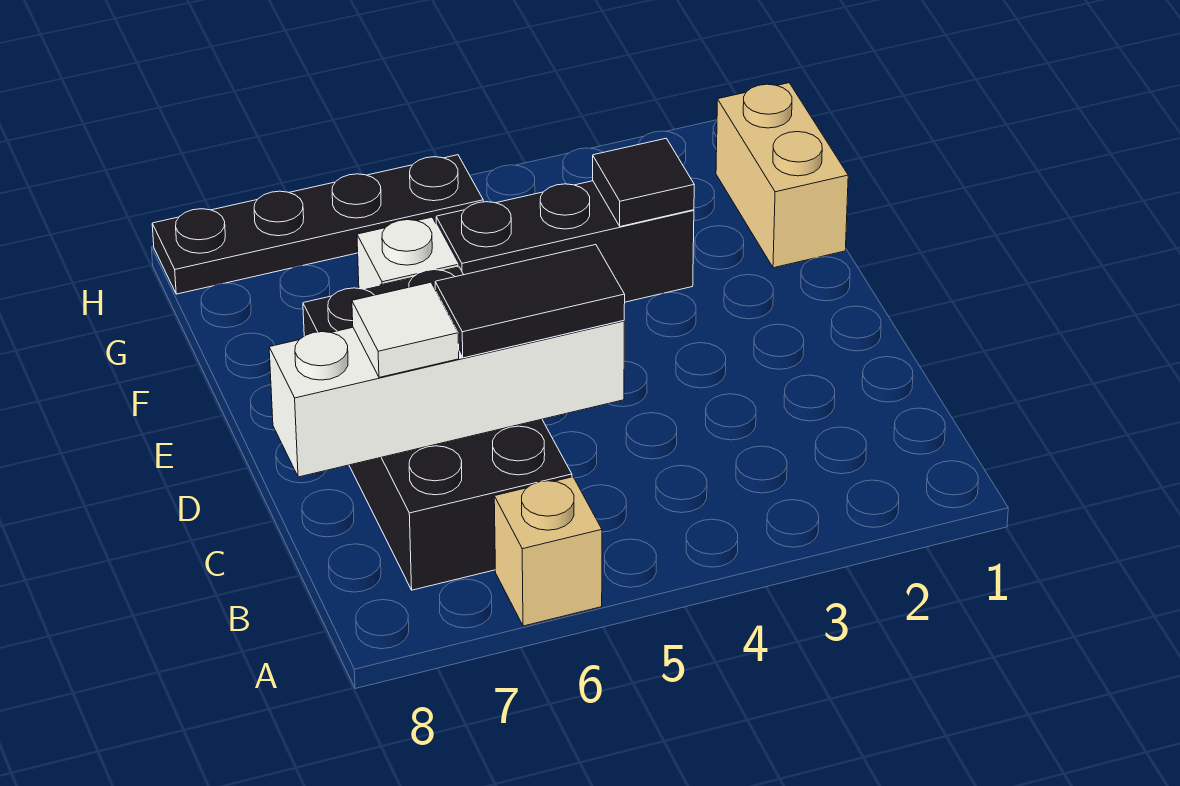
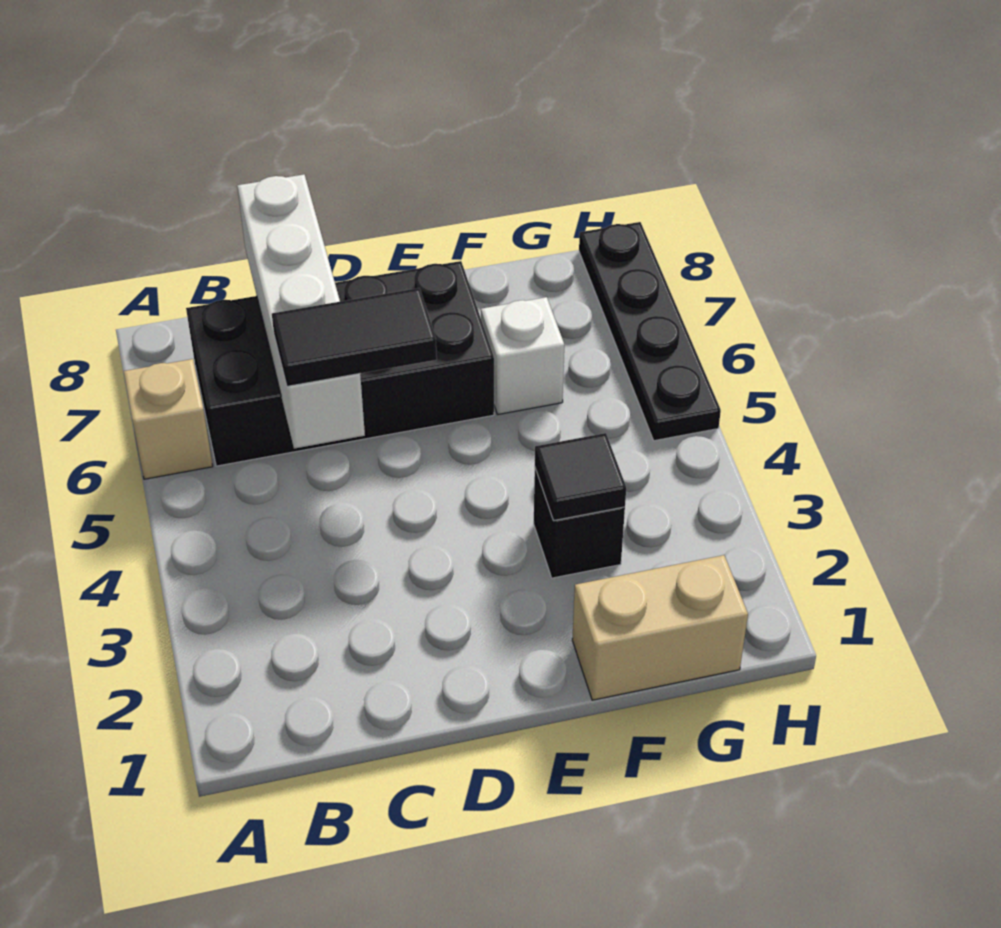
black 1x2 tile [435,245,625,358] -> black 1x2 tile turned to [272,288,437,386]
white 1x1 tile [352,282,459,377] -> none
black 1x3 brick [436,181,694,302] -> black 1x1 brick [534,469,625,578]

